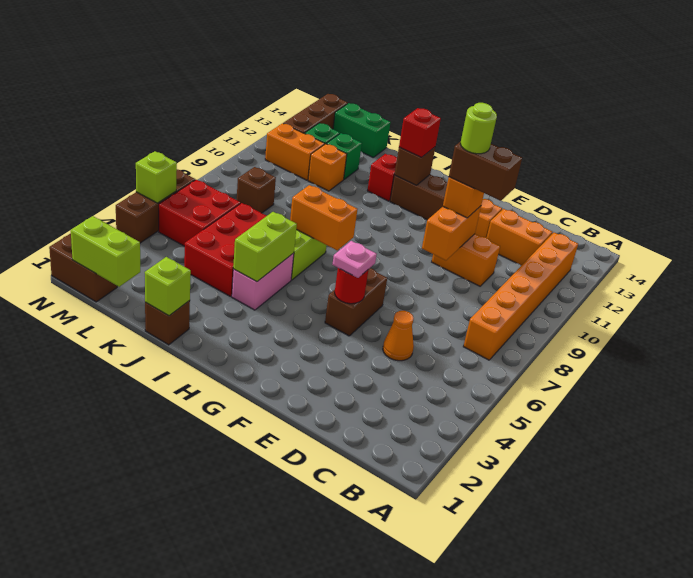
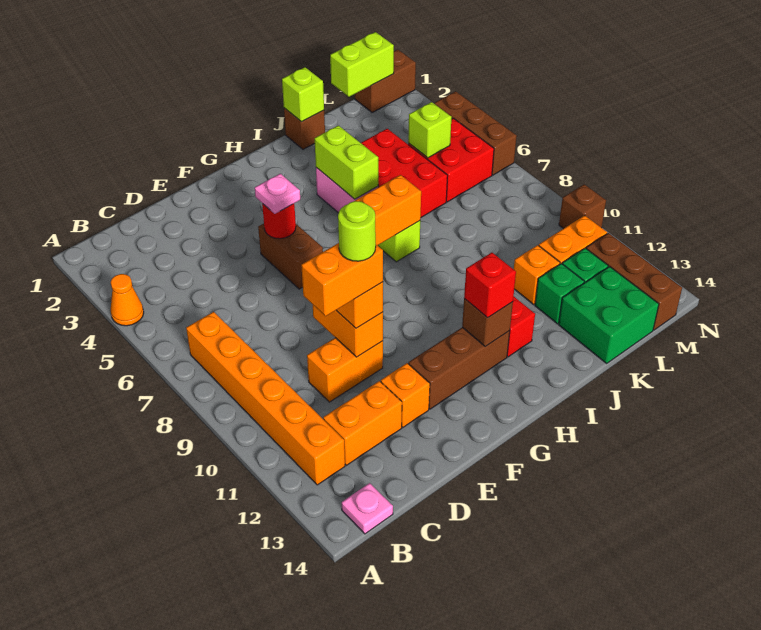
none -> pink 1x1 plate [342,483,393,534]
orange 1x1 cone [383,311,414,361] -> orange 1x1 cone moved to [111,274,144,326]
brown 1x2 brick [449,141,522,201] -> orange 1x2 brick [301,243,383,316]
green 1x2 brick [333,103,391,157] -> green 2x2 brick [559,267,659,363]
brown 1x1 brick [237,167,276,213] -> brown 1x1 brick moved to [559,184,606,229]
lime 1x1 brick [136,151,177,203] -> lime 1x1 brick moved to [408,102,451,158]

